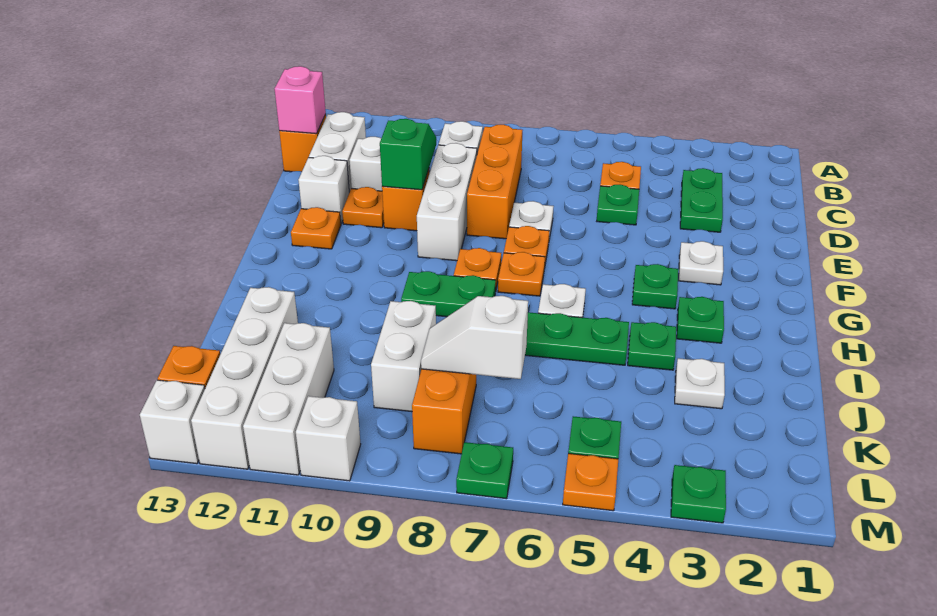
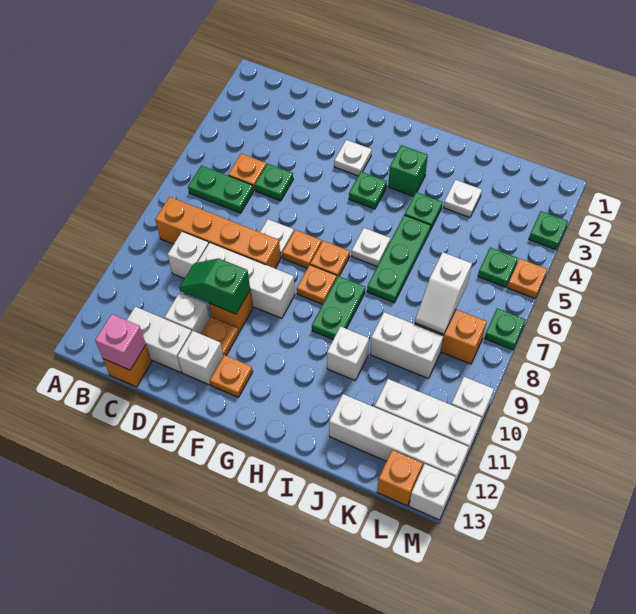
green 1x2 plate [680,168,723,232] -> green 1x2 plate moved to [188,166,254,213]
orange 1x3 brick [467,125,522,239] -> orange 1x4 brick [155,197,281,269]
green 1x1 plate [677,297,724,343] -> green 1x1 brick [388,145,428,196]
none -> white 1x1 brick [327,327,369,381]

